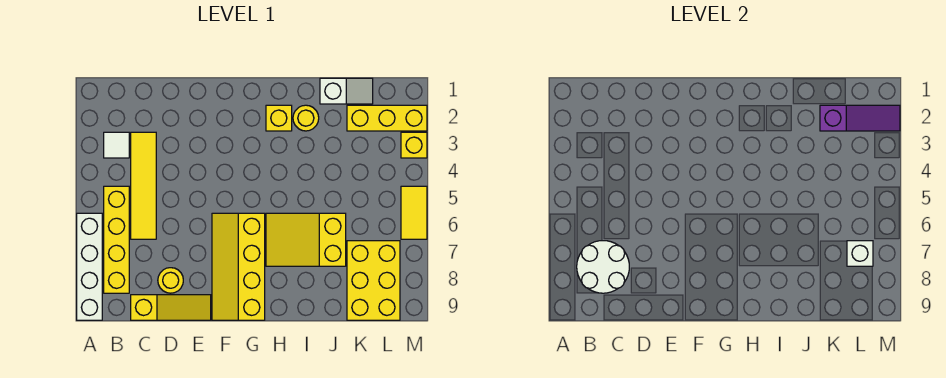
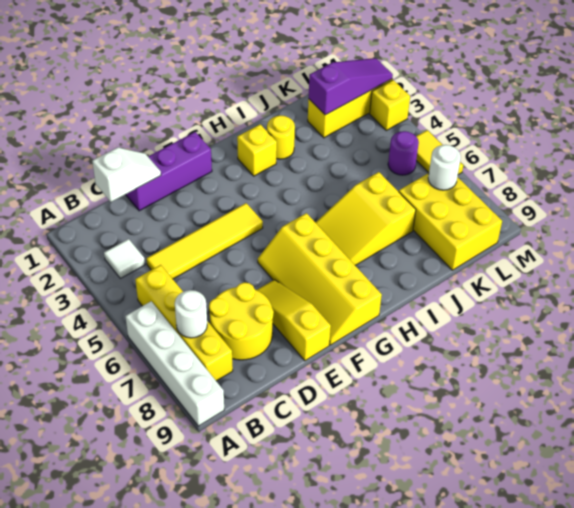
white 2x2 round brick [577,241,629,293] -> white 1x1 round brick [175,290,207,338]
yellow 1x4 tile [131,132,156,239] -> yellow 1x4 tile turned to [147,203,263,279]
yellow 1x3 slope [131,295,211,320] -> yellow 1x3 slope turned to [257,280,331,361]
none -> purple 1x3 brick [126,132,212,211]
yellow 1x1 round brick [158,268,183,293] -> yellow 2x2 round brick [209,282,274,360]
white 1x2 slope [320,78,373,104] -> white 1x2 slope moved to [92,147,161,202]
none -> purple 1x1 round brick [388,131,419,175]
white 1x1 brick [847,241,873,266] -> white 1x1 round brick [428,145,461,190]

